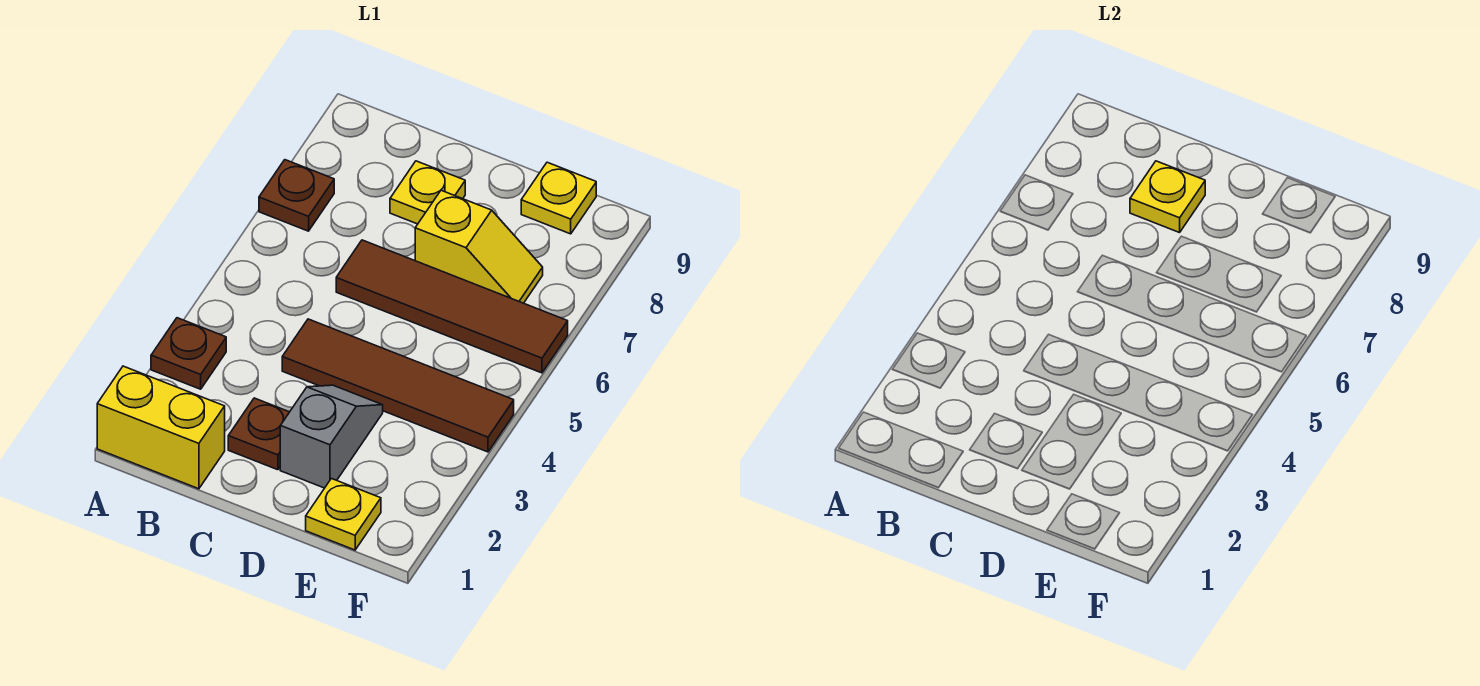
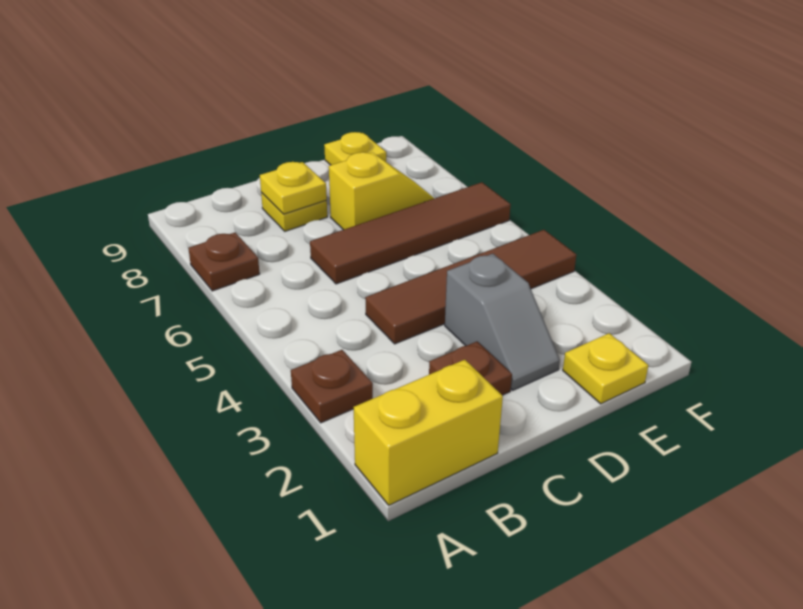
grey 1x2 slope [280,385,383,488] -> grey 1x2 slope turned to [445,254,560,390]

